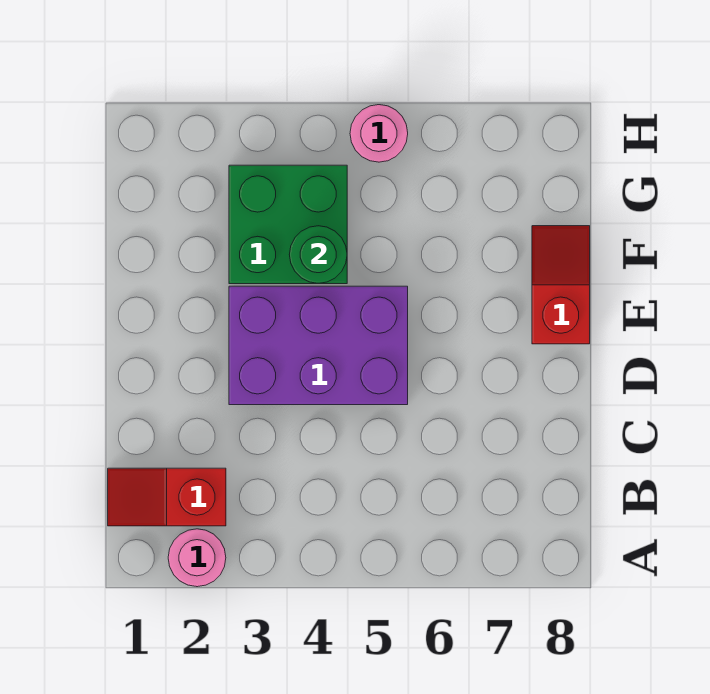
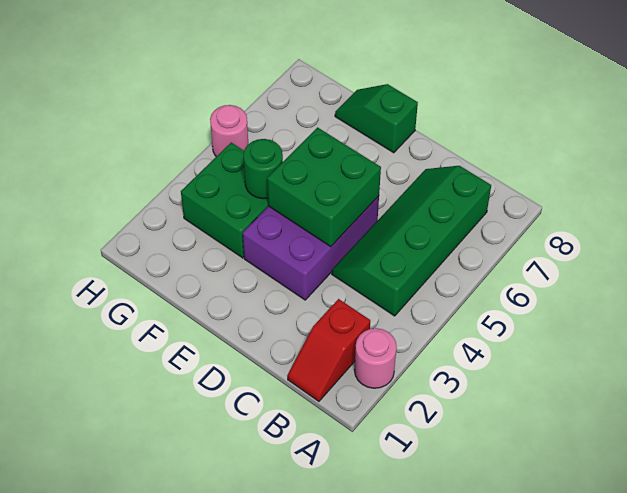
none -> green 2x4 slope [332,166,491,316]
none -> green 2x2 brick [267,127,381,247]
red 1x2 slope [532,226,590,344] -> green 1x2 slope [335,84,418,153]

